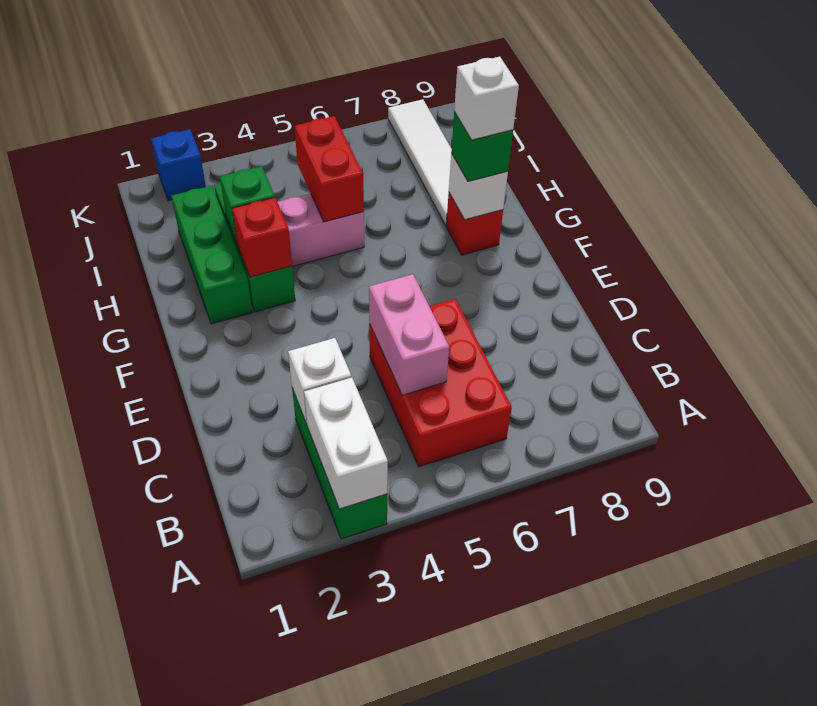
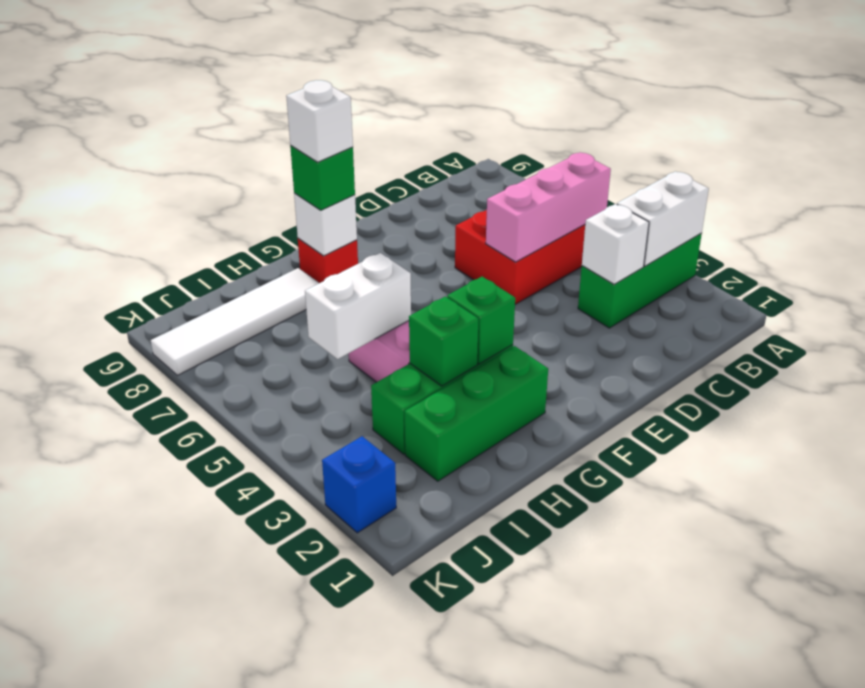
pink 1x2 brick [369,274,449,395] -> pink 1x3 brick [486,153,611,262]
red 1x1 brick [232,198,292,277] -> green 1x1 brick [447,277,515,364]
red 1x2 brick [295,116,364,222] -> white 1x2 brick [305,253,411,359]

